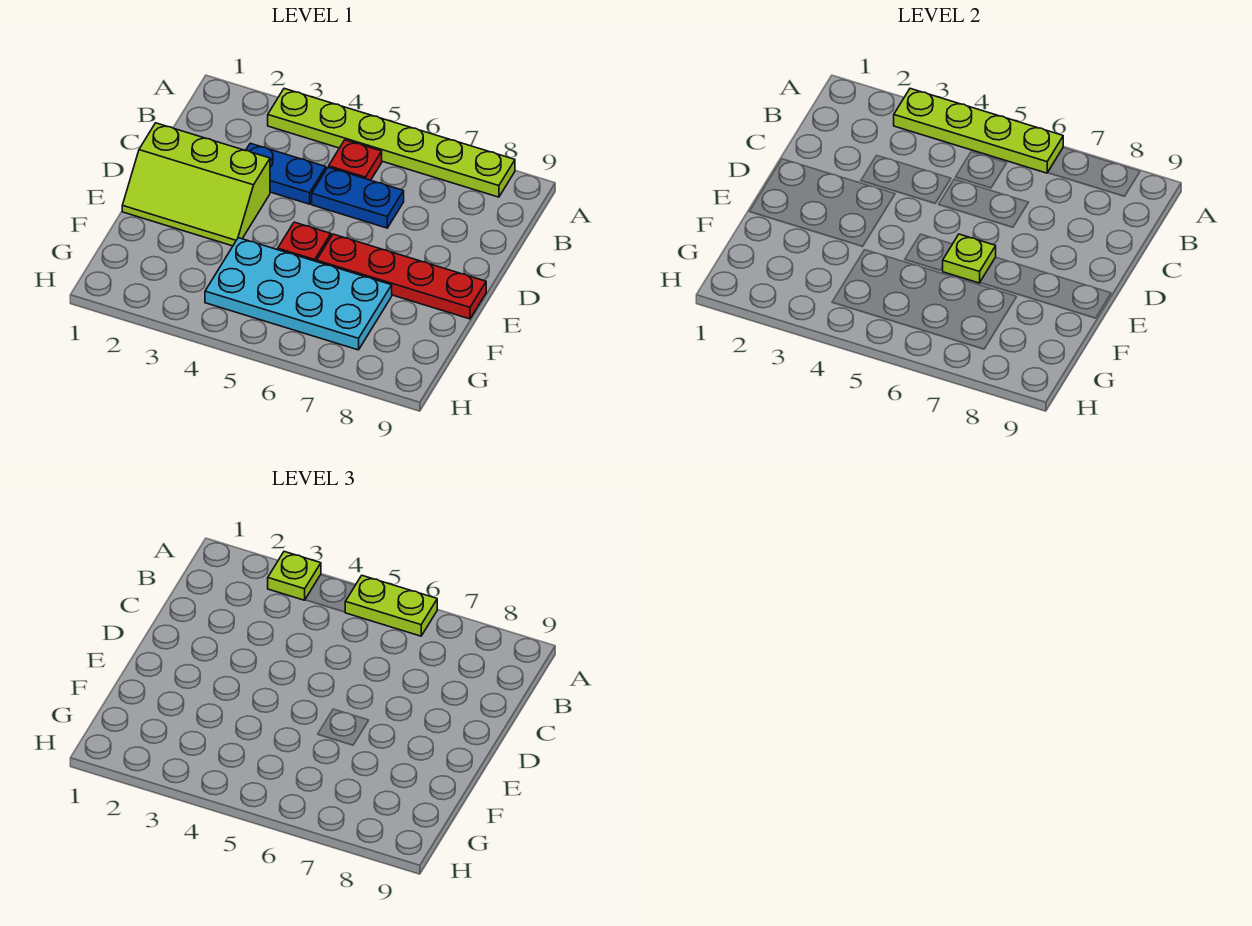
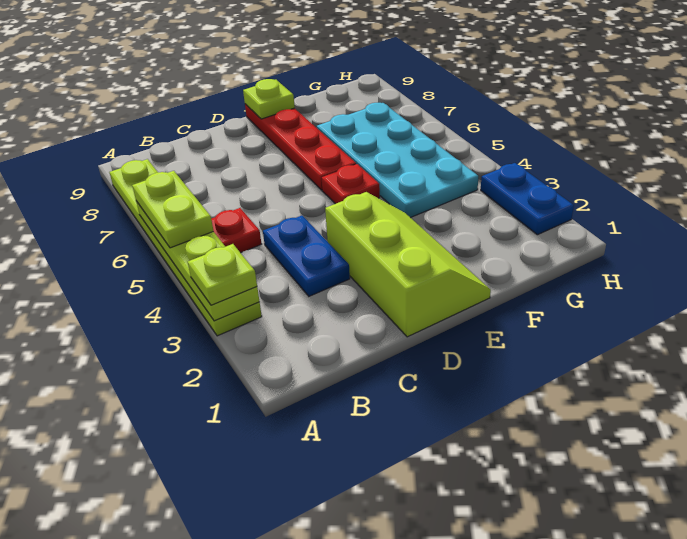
blue 1x2 plate [312,167,404,228] -> blue 1x2 plate moved to [481,163,574,235]
lime 1x1 plate [943,234,996,283] -> lime 1x1 plate moved to [243,79,295,119]

